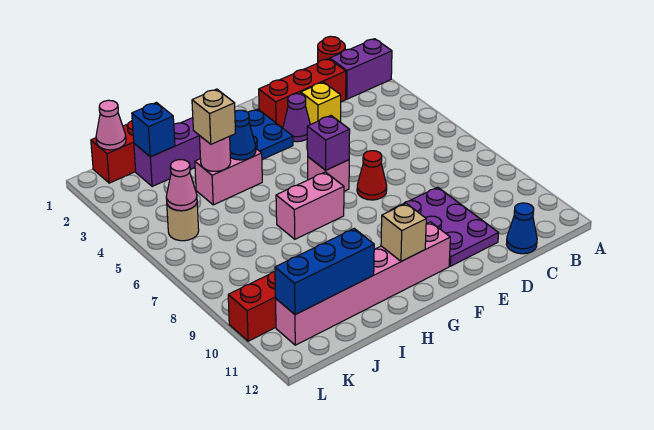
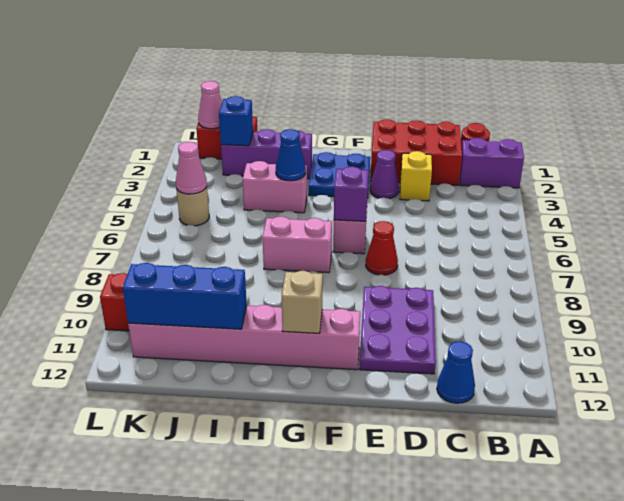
red 1x3 brick [259,59,346,128] -> red 2x3 brick [370,119,462,185]
pink 1x1 round brick [199,135,231,171] -> none
tan 1x1 brick [192,89,235,144] -> none

